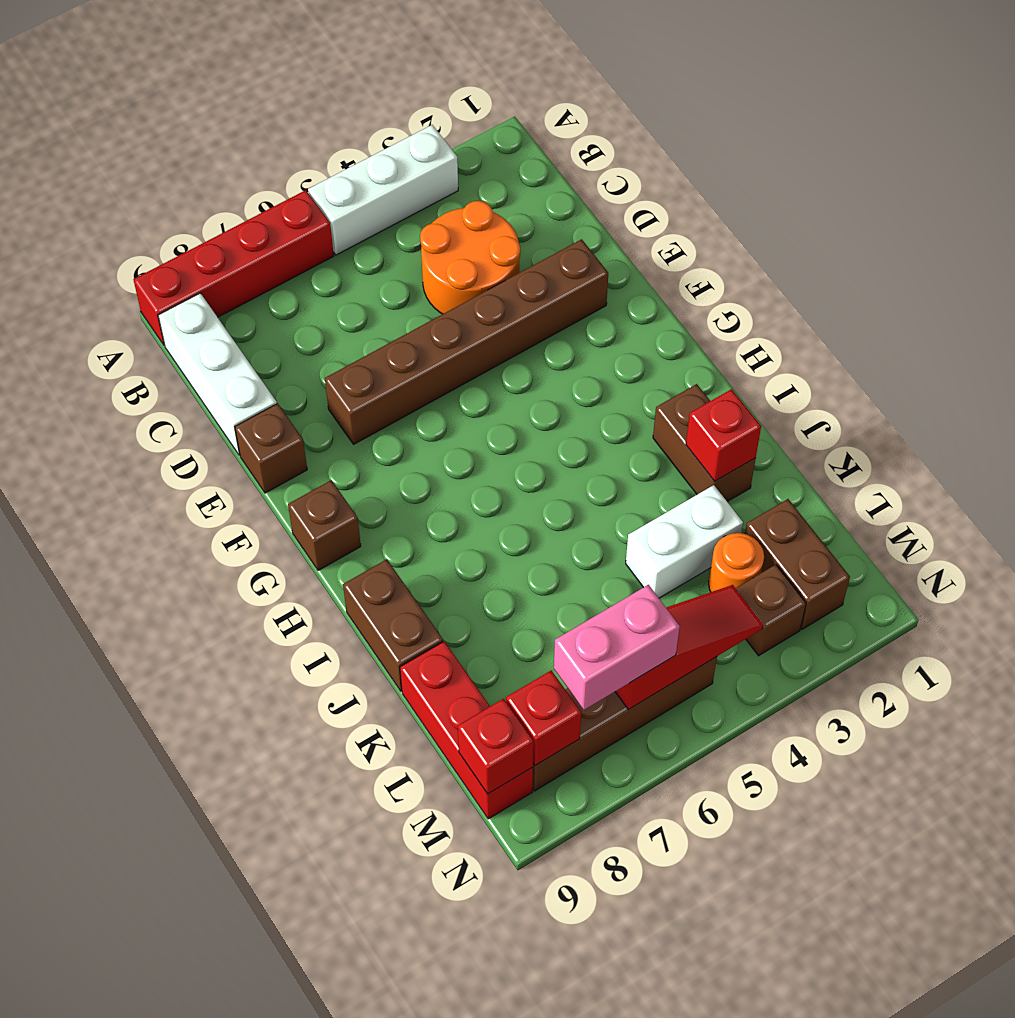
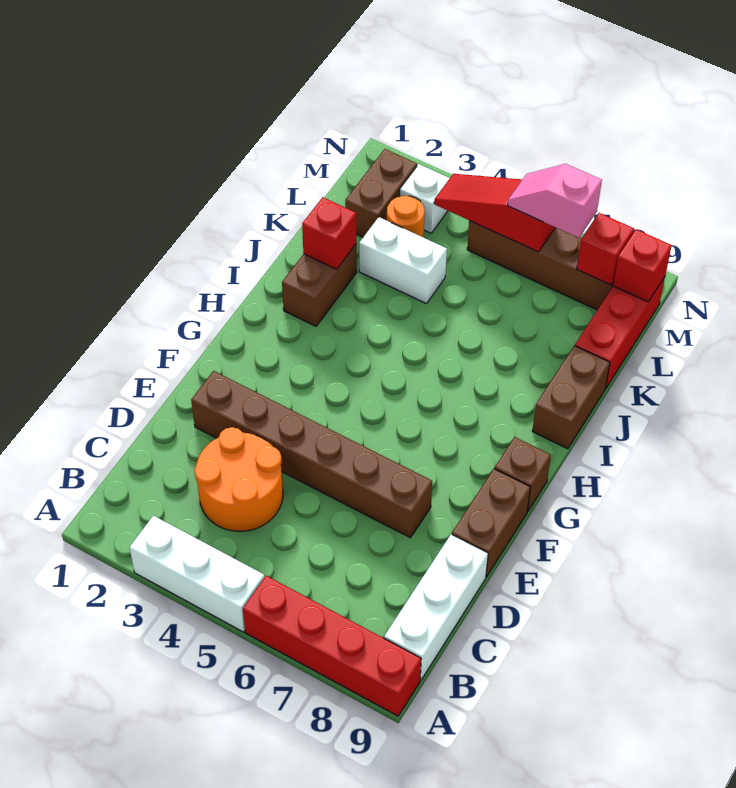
brown 1x1 brick [235,403,307,493] -> brown 1x2 brick [452,469,531,577]
brown 1x1 brick [736,565,806,656] -> white 1x1 brick [400,164,450,233]
pink 1x2 brick [554,585,680,710] -> pink 1x2 slope [508,164,602,238]

